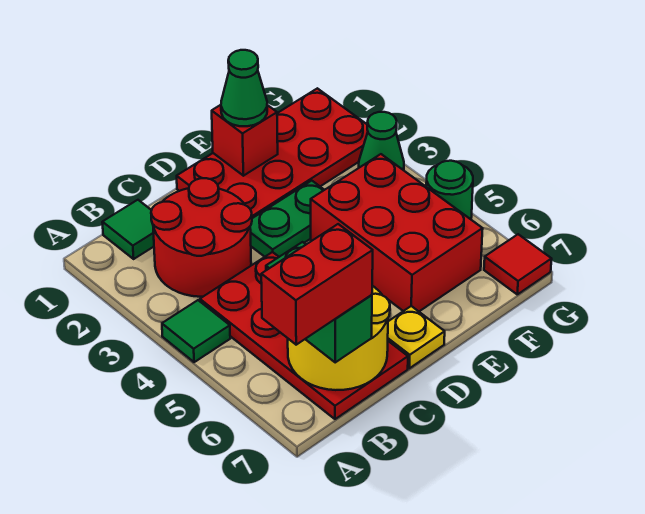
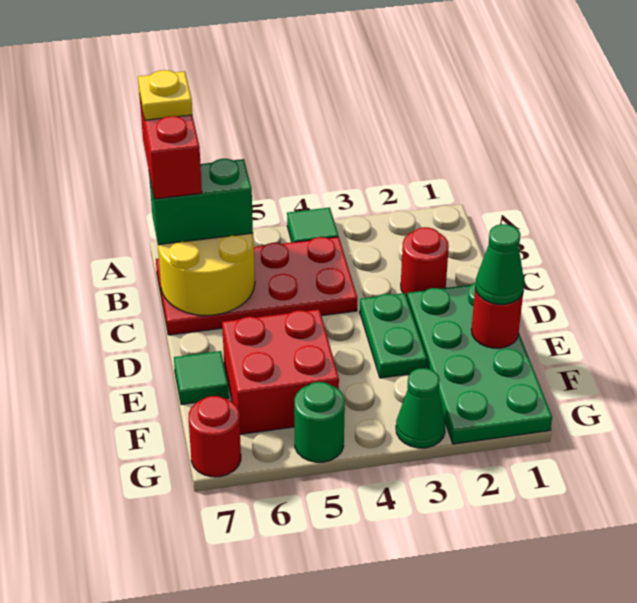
green 1x1 tile [102,200,154,259] -> green 1x1 tile moved to [174,351,229,405]
red 2x2 round brick [151,178,252,297] -> red 1x1 round brick [401,227,449,297]
red 2x4 plate [177,88,368,218] -> green 2x4 plate [407,283,552,444]
yellow 1x1 plate [388,306,445,368] -> yellow 1x1 plate moved to [138,70,192,120]
red 1x1 brick [212,105,278,176] -> red 1x1 round brick [471,288,523,348]
red 2x3 brick [311,154,483,311] -> red 2x2 brick [222,309,339,434]
red 1x1 tile [484,234,552,294] -> red 1x1 round brick [189,396,241,477]

